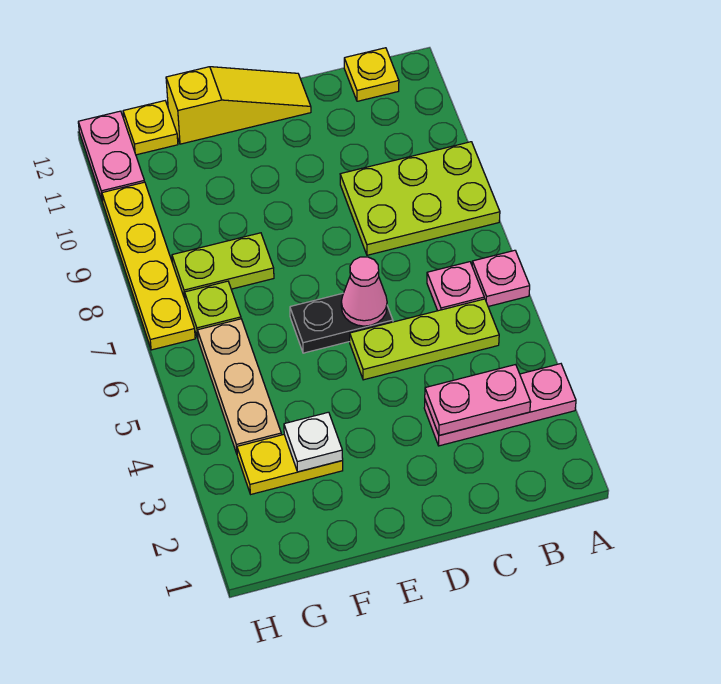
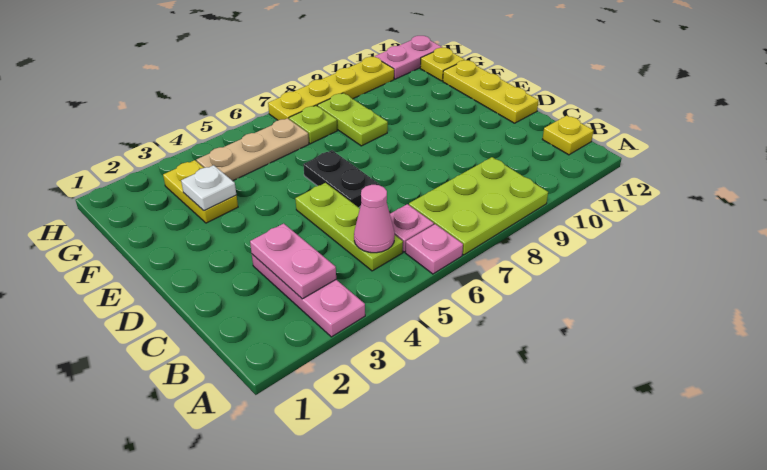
lime 2x3 plate [340,142,500,255] -> lime 2x3 plate turned to [409,157,548,255]
pink 1x1 cone [341,257,387,326] -> pink 1x1 cone moved to [354,185,395,253]
yellow 1x3 slope [166,67,311,144] -> yellow 1x3 plate [443,60,539,123]

